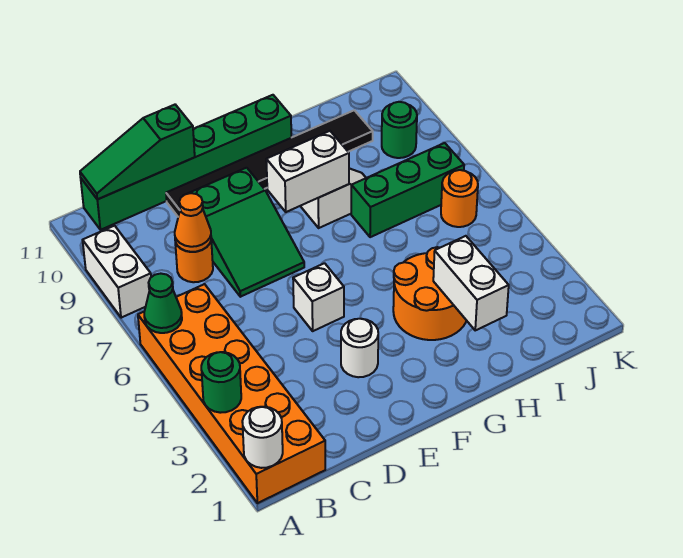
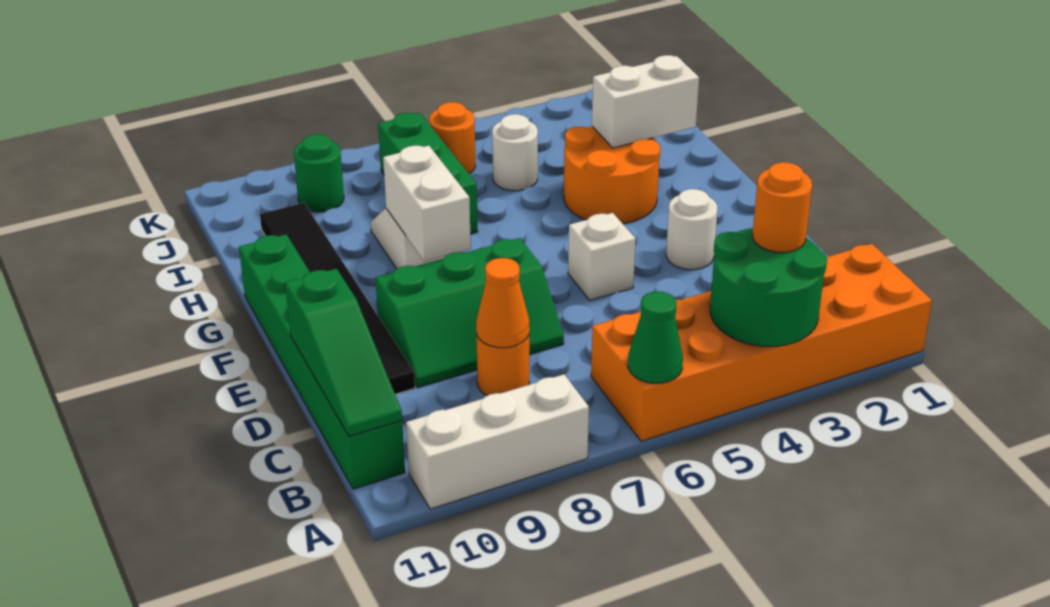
white 1x1 round brick [242,407,283,468] -> white 1x1 round brick moved to [492,114,538,191]
green 1x1 round brick [201,352,241,413] -> green 2x2 round brick [710,228,827,346]
white 1x2 brick [83,226,151,318] -> white 1x3 brick [406,374,589,509]
none -> orange 1x1 round brick [753,162,812,252]
green 2x3 slope [183,168,304,297] -> green 2x3 slope turned to [375,238,564,387]

